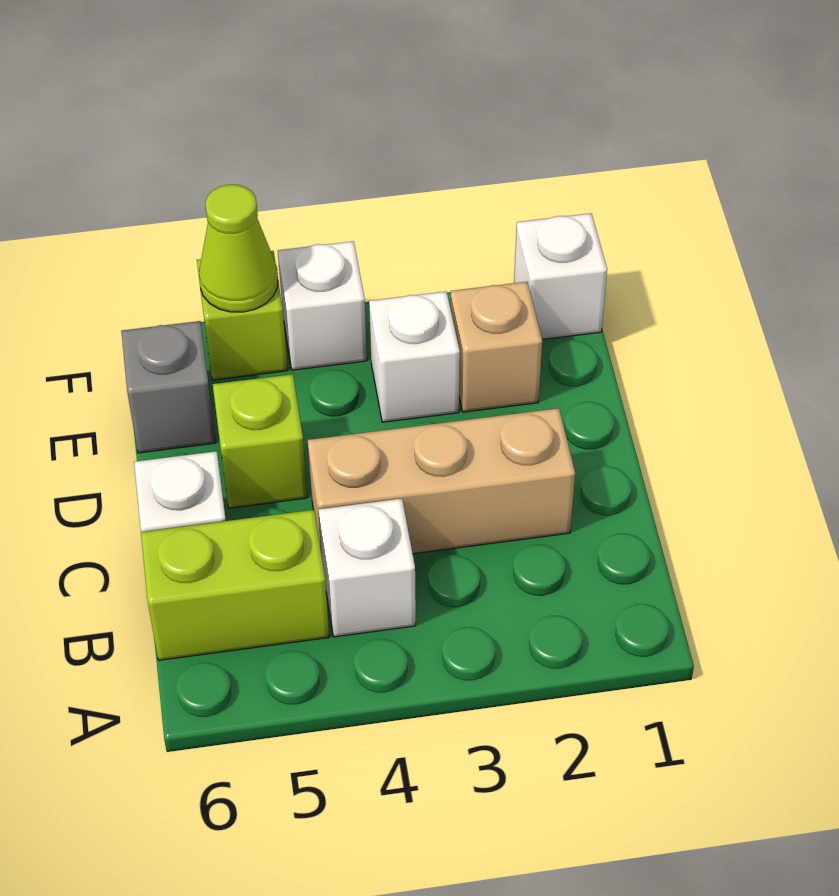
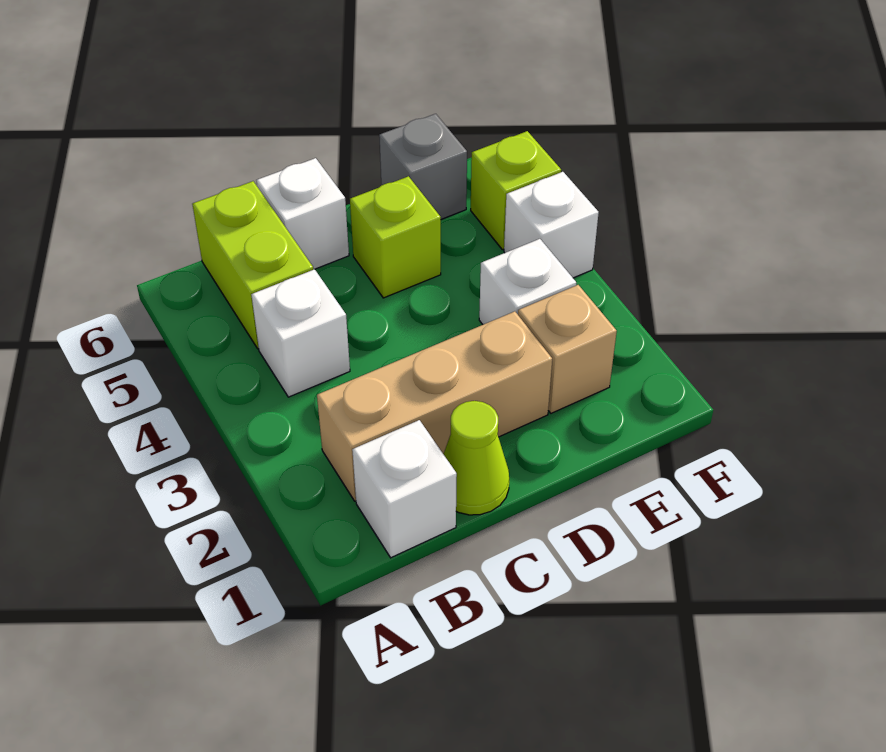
tan 1x3 brick [308,408,575,555] -> tan 1x3 brick turned to [317,311,552,501]
white 1x1 brick [514,213,607,340] -> white 1x1 brick moved to [352,420,457,558]
lime 1x1 cone [199,185,278,312] -> lime 1x1 cone moved to [444,401,509,515]

